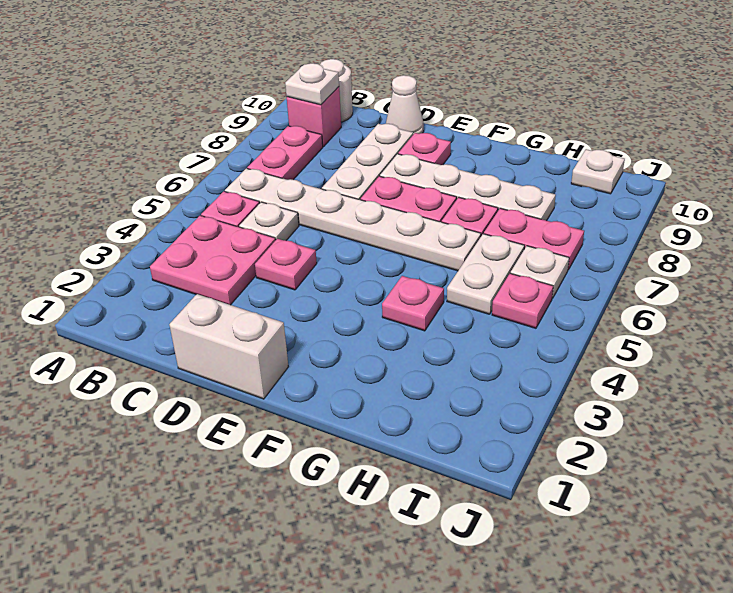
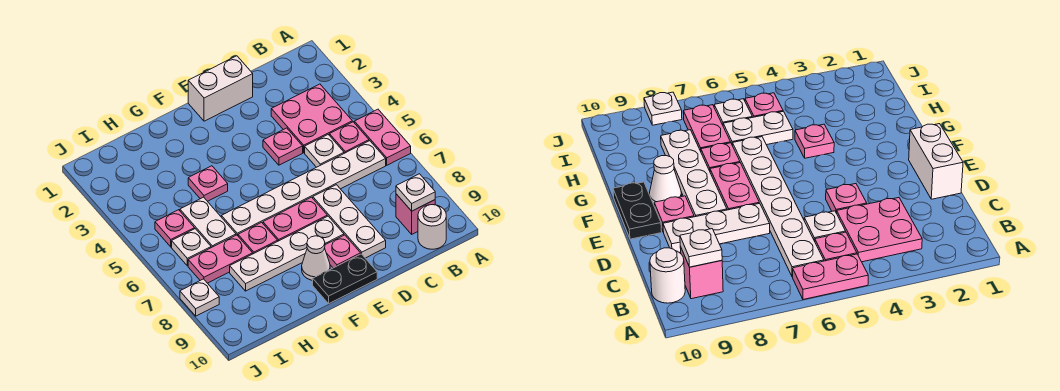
pink 1x2 plate [247,126,323,180] -> pink 1x2 plate moved to [354,109,411,165]
white 1x1 cone [386,75,424,134] -> white 1x1 cone moved to [302,236,330,280]
none -> black 1x2 plate [313,254,377,303]
white 1x1 plate [571,149,625,194] -> white 1x1 plate moved to [180,279,219,316]

